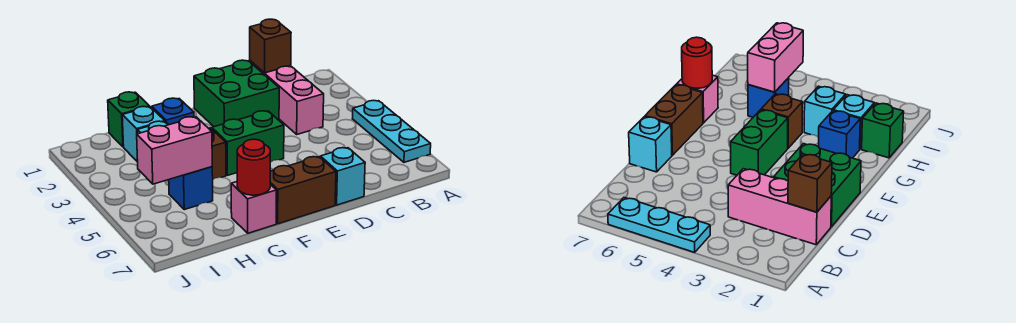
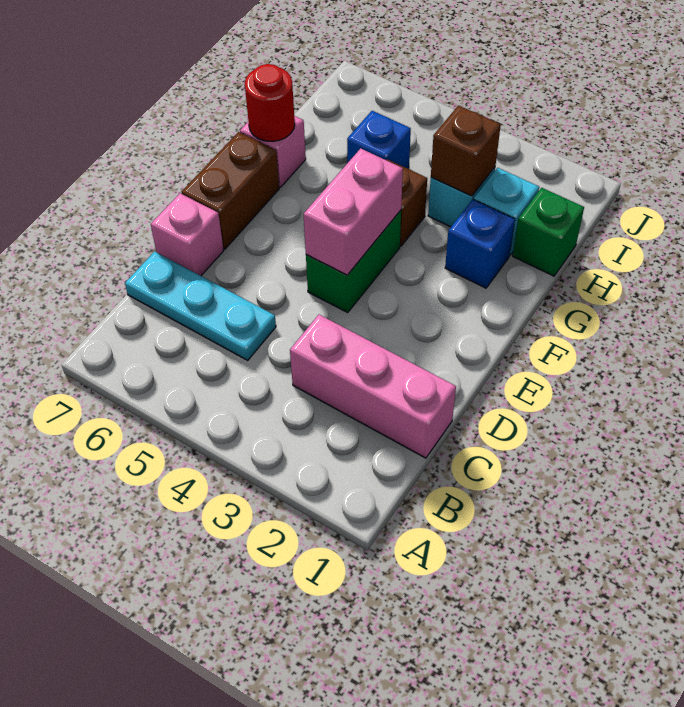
cyan 1x3 plate [353,100,431,162] -> cyan 1x3 plate moved to [125,252,276,360]
brown 1x1 brick [250,19,291,73] -> brown 1x1 brick moved to [431,106,501,196]
green 2x2 brick [194,60,279,127] -> none
cyan 1x1 brick [320,148,365,205] -> pink 1x1 brick [151,193,224,276]
pink 1x2 brick [137,117,212,184] -> pink 1x2 brick moved to [304,148,403,275]

